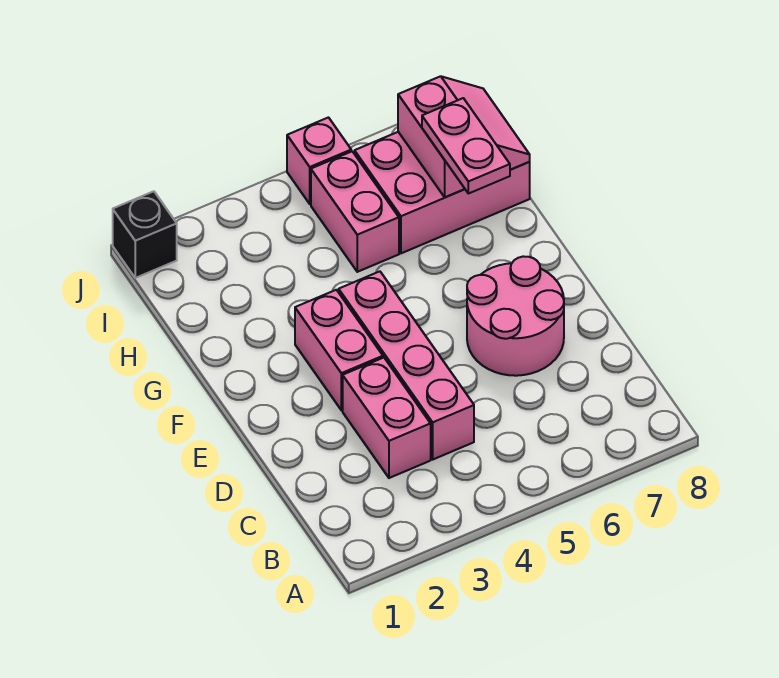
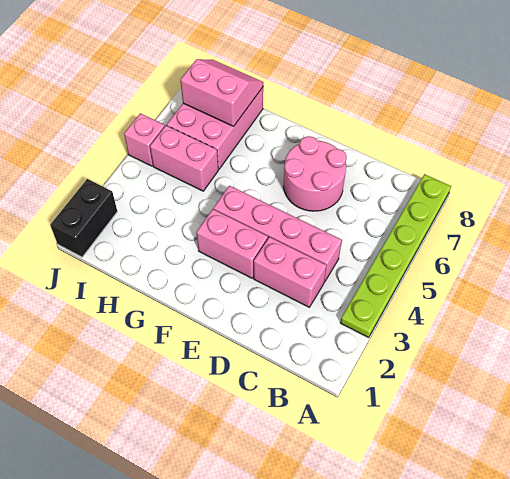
none -> lime 1x6 plate [340,174,451,338]
pink 1x2 plate [422,98,510,194] -> none
black 1x1 brick [113,191,177,278] -> black 1x2 brick [50,179,117,257]

